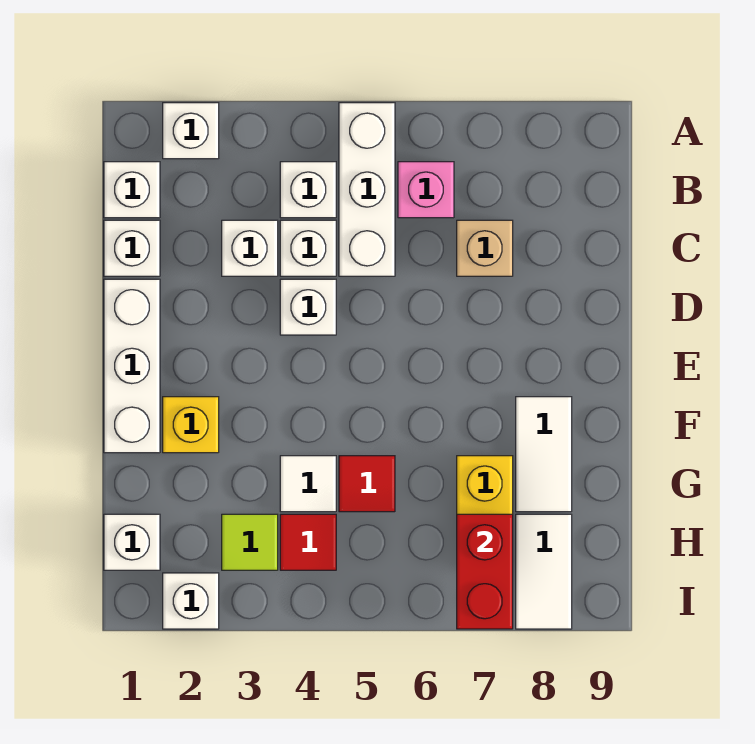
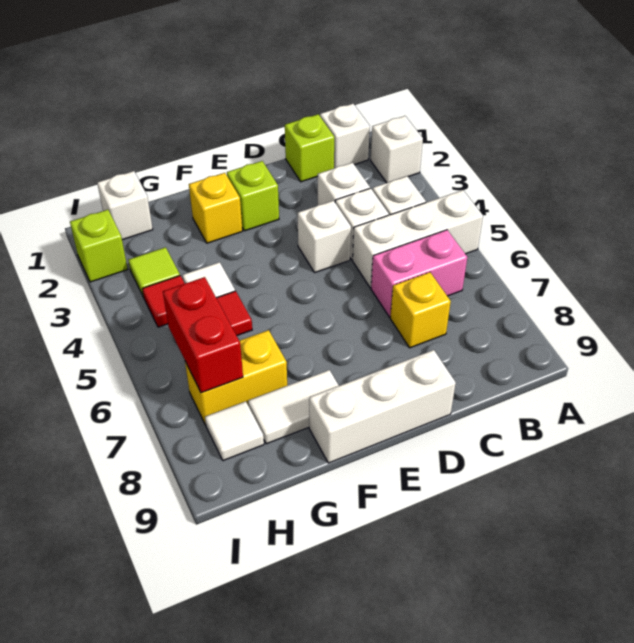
pink 1x1 brick [398,162,454,218] -> pink 1x2 brick [371,230,467,317]
white 1x1 brick [104,220,160,276] -> lime 1x1 brick [285,114,334,182]
tan 1x1 brick [457,220,513,276] -> yellow 1x1 brick [390,272,451,348]
white 1x3 brick [104,279,160,453] -> white 1x3 brick moved to [309,350,456,463]
none -> lime 1x1 brick [227,161,279,231]
red 1x2 brick [457,514,513,629] -> red 1x2 brick turned to [163,277,243,393]
white 1x2 tile [516,514,572,629] -> white 1x1 tile [205,401,264,461]
white 1x1 brick [163,573,219,629] -> lime 1x1 brick [70,210,128,282]

